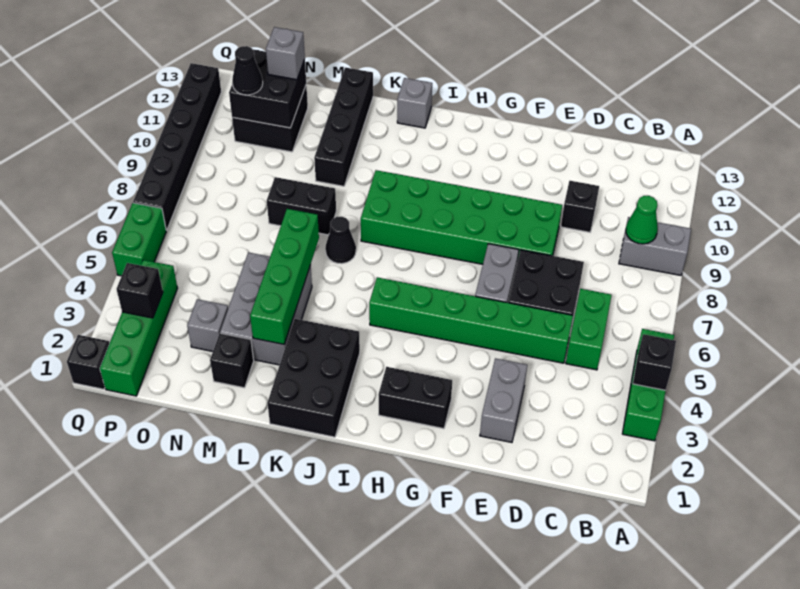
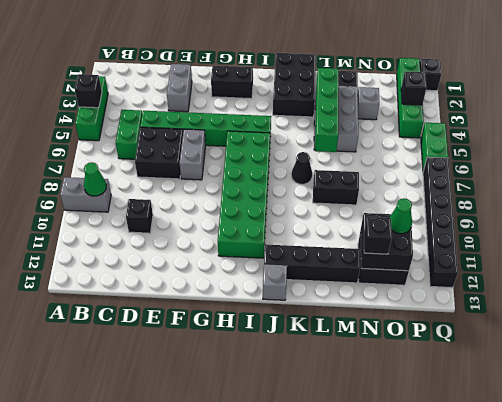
green 2x6 brick [361,170,562,264] -> green 2x6 brick turned to [218,131,270,258]
black 1x4 brick [314,67,373,186] -> black 1x4 brick turned to [264,244,360,283]
grey 1x1 brick [266,27,305,80] -> black 1x1 brick [364,217,392,254]
black 1x1 cone [232,46,263,95] -> green 1x1 cone [389,199,412,234]

